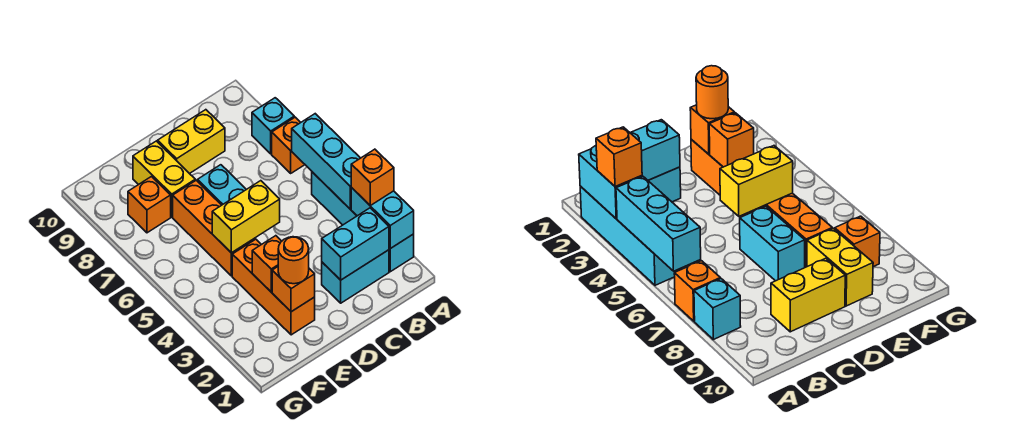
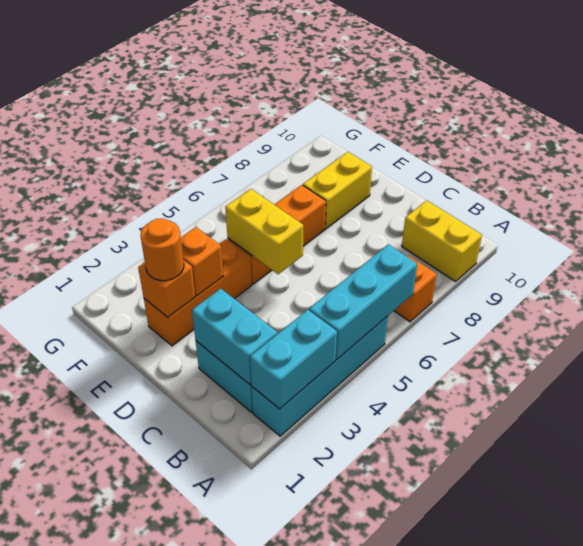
orange 1x1 brick [351,149,394,205] -> none
cyan 1x1 brick [252,98,294,154] -> none
yellow 1x2 brick [158,110,225,174] -> yellow 1x2 brick moved to [402,200,482,282]
cyan 1x2 brick [197,165,246,205] -> none
orange 1x1 brick [128,177,171,233] -> none

